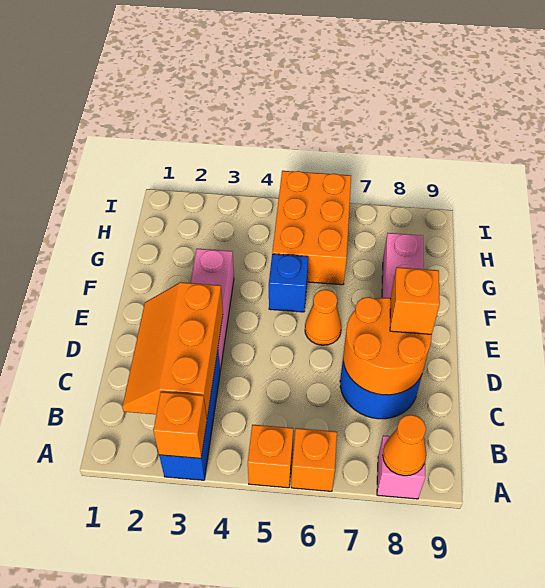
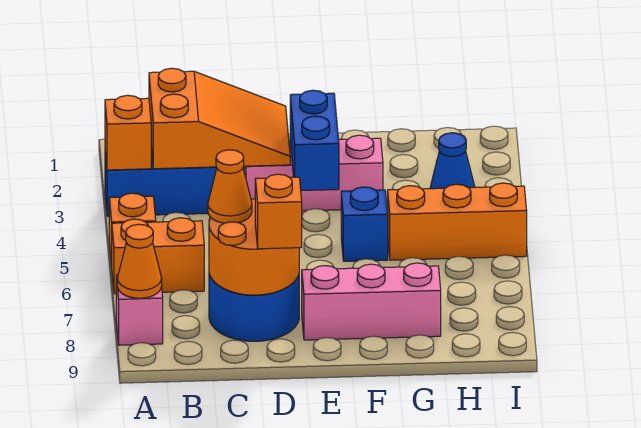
orange 1x1 brick [291,428,337,491] -> orange 1x2 brick [112,218,204,294]
orange 2x3 slope [122,282,223,418] -> orange 2x3 slope turned to [149,68,290,169]
none -> blue 1x2 brick [290,90,339,191]
orange 1x1 cone [305,290,341,345] -> orange 1x1 cone moved to [208,150,252,223]
orange 2x3 brick [272,171,351,285] -> orange 1x3 brick [388,183,527,260]
none -> blue 1x1 cone [430,133,475,189]

